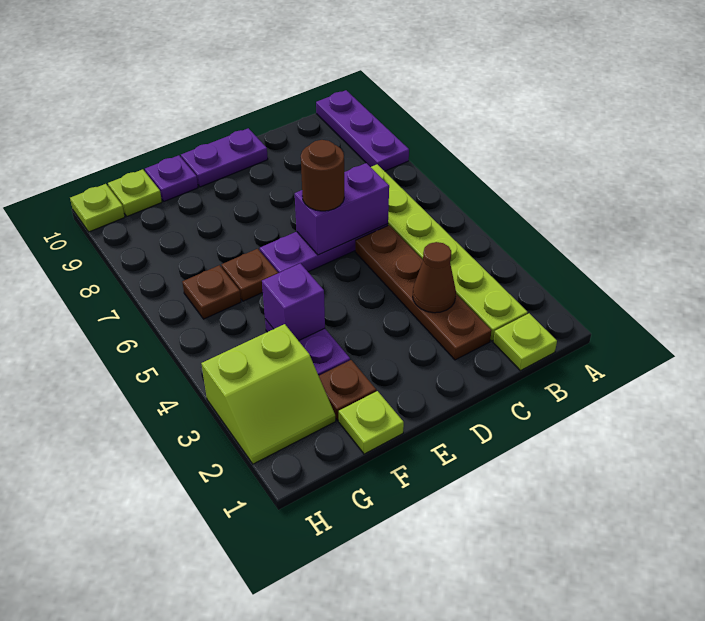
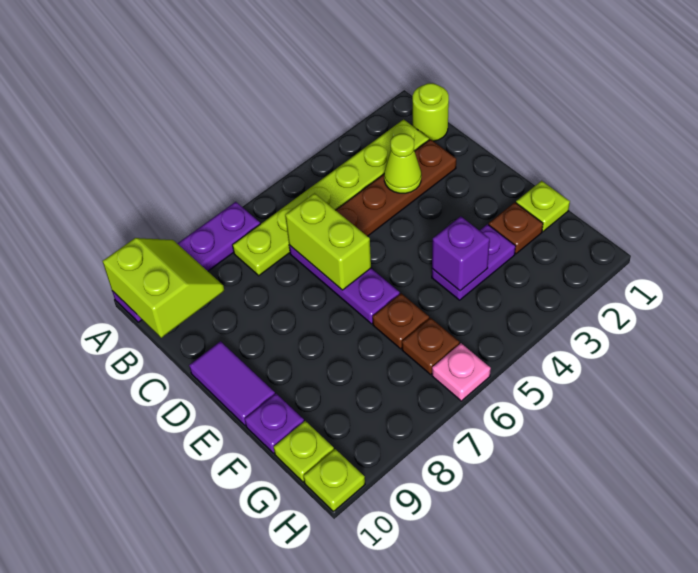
purple 1x3 plate [316,90,409,171] -> purple 1x4 plate [112,202,260,322]
lime 1x1 plate [493,313,557,371] -> lime 1x1 round brick [413,83,449,141]
brown 1x1 cone [413,242,456,313] -> lime 1x1 cone [384,134,421,193]
purple 1x2 brick [295,163,389,255] -> lime 1x2 brick [285,193,371,290]
brown 1x1 round brick [301,140,344,211] -> none
purple 1x2 plate [181,128,268,187] -> purple 1x2 tile [189,341,275,425]
lime 2x2 slope [201,324,336,464] -> lime 2x2 slope moved to [103,238,224,338]
none -> pink 1x1 plate [432,343,491,401]

